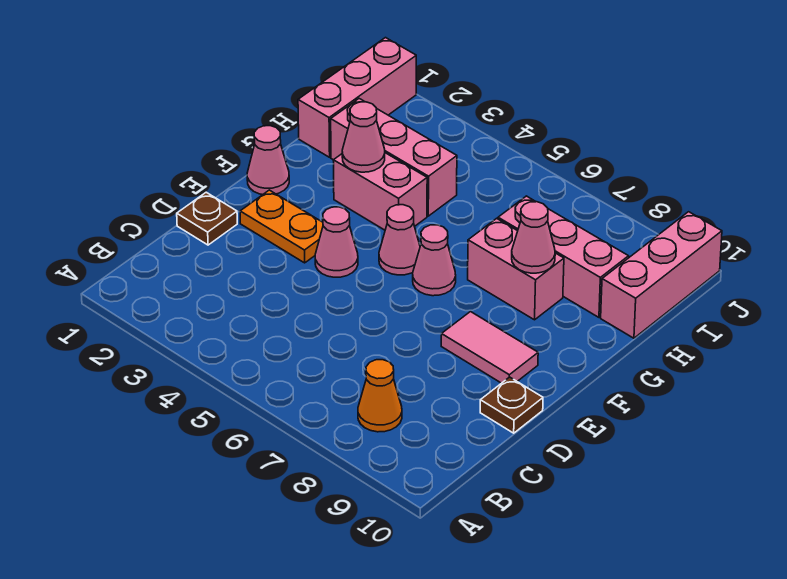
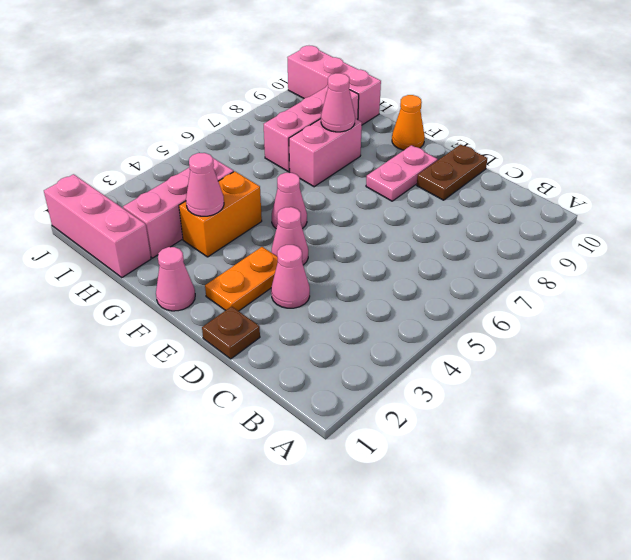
orange 1x1 cone [358,360,402,432] -> orange 1x1 cone moved to [392,95,425,150]
brown 1x1 plate [480,377,543,433] -> brown 1x2 plate [417,144,487,200]
pink 1x2 tile [441,312,538,383] -> pink 1x2 plate [366,145,438,201]
pink 1x1 cone [413,225,456,296] -> pink 1x1 cone moved to [271,245,310,308]
pink 1x2 brick [333,153,427,230] -> orange 1x2 brick [179,171,262,257]

